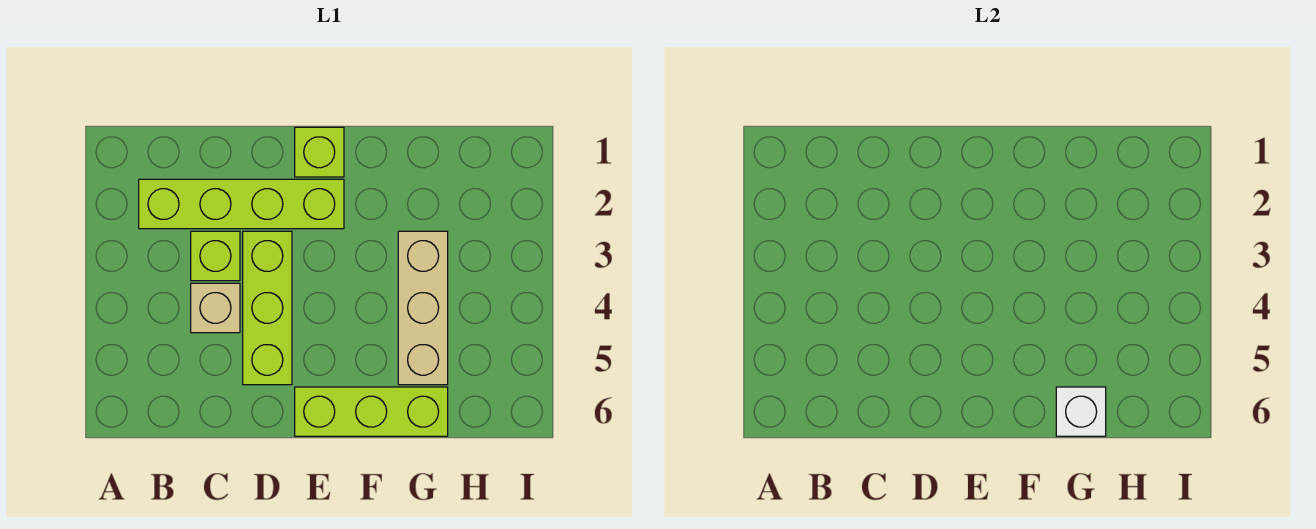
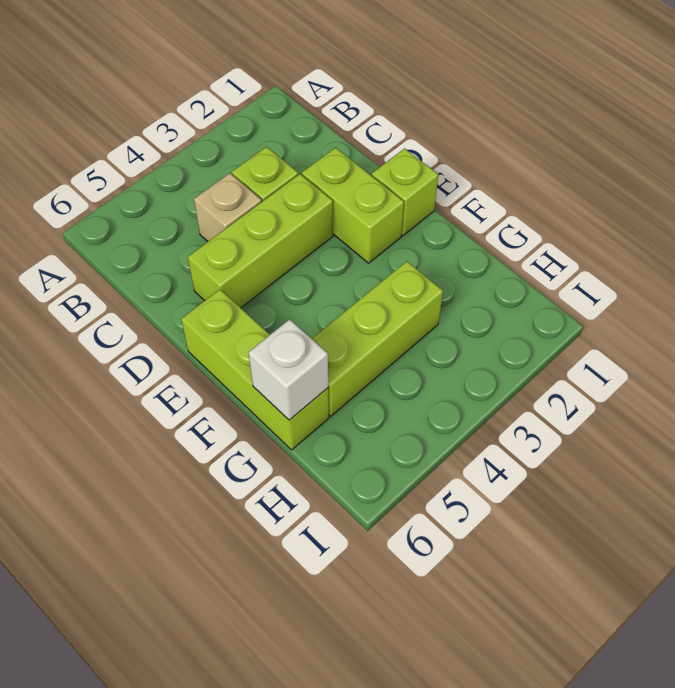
lime 1x4 brick [139,179,344,229] -> lime 1x2 brick [302,148,404,263]
tan 1x3 brick [398,231,448,385] -> lime 1x3 brick [312,261,443,416]

